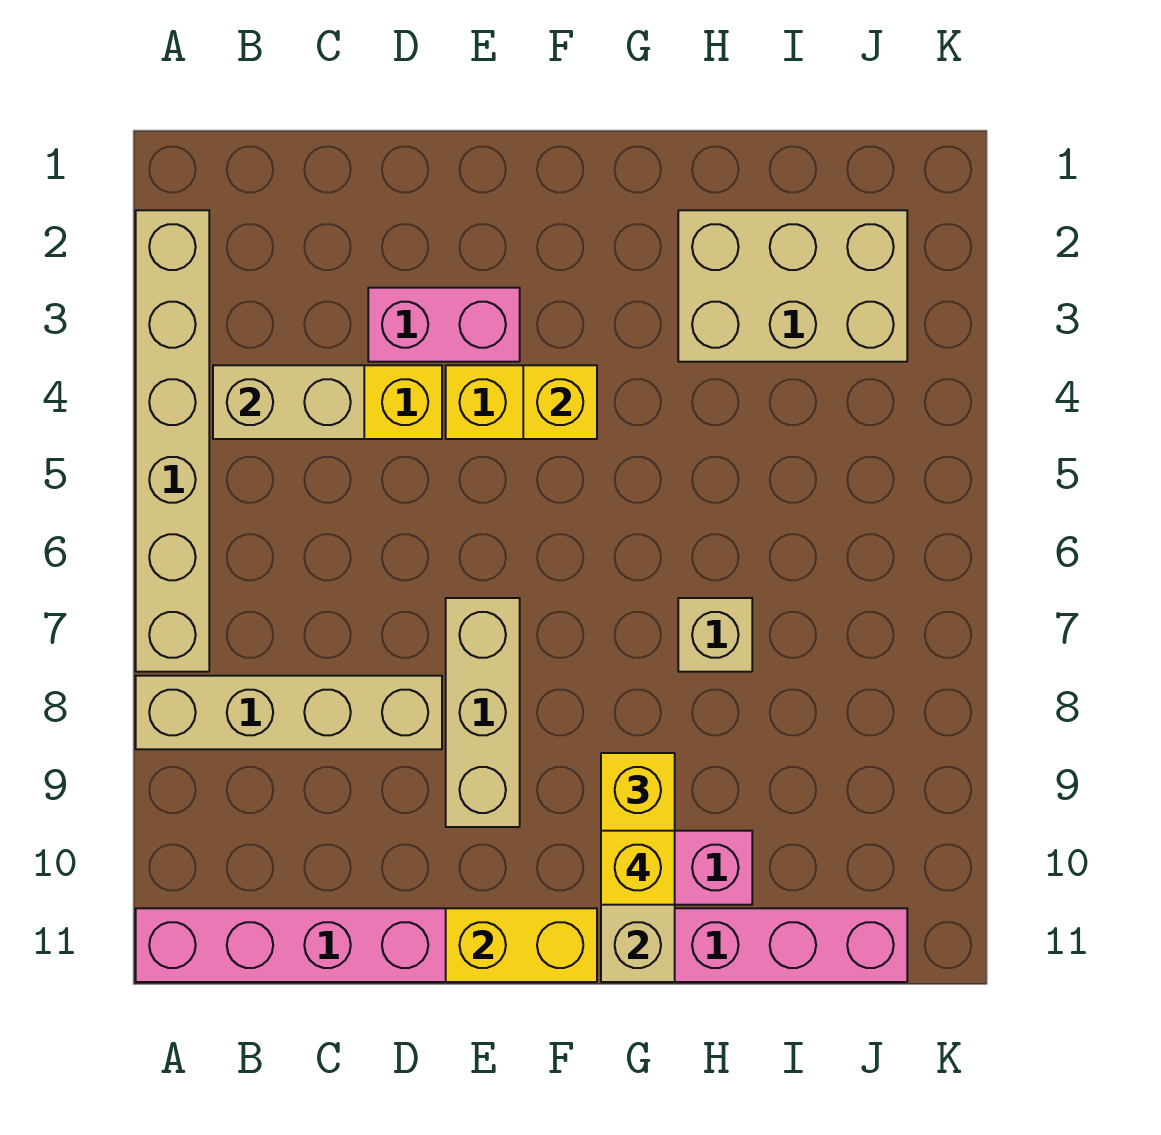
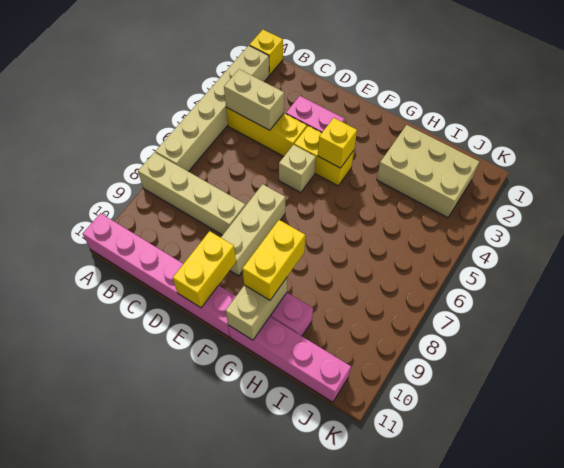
yellow 1x2 brick [446,908,597,982] -> yellow 1x2 brick turned to [173,231,236,308]
yellow 1x1 brick [601,831,675,905] -> yellow 1x1 brick moved to [249,30,283,75]
tan 1x1 brick [678,598,752,672] -> tan 1x1 brick moved to [279,145,316,193]

